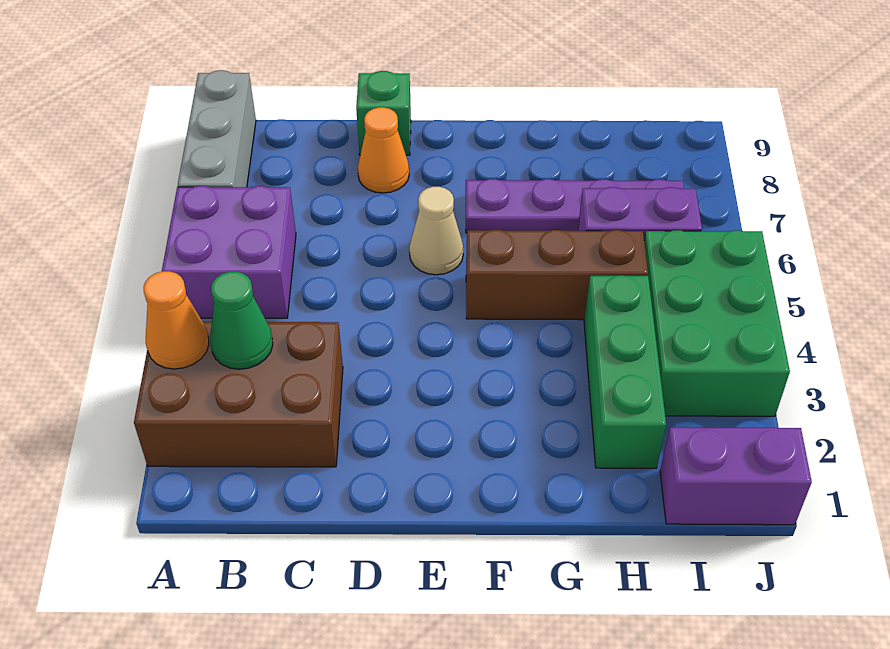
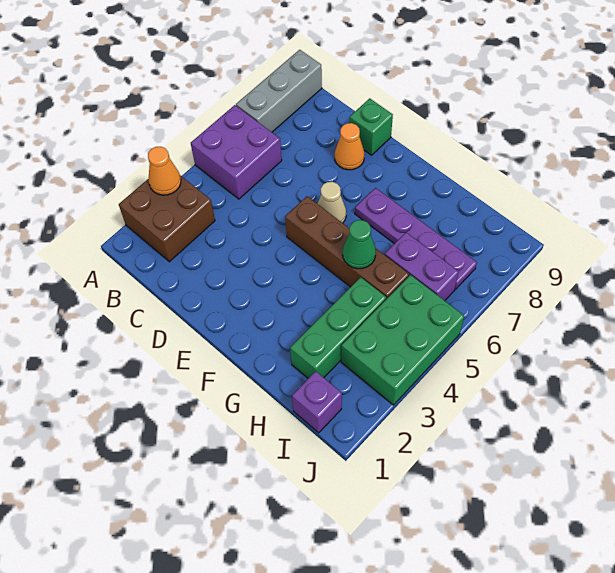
brown 2x3 brick [134,322,343,467] -> brown 2x2 brick [119,175,215,262]
green 1x1 cone [210,272,273,369] -> green 1x1 cone moved to [343,220,376,269]
brown 1x3 brick [466,230,648,320] -> brown 1x4 brick [285,196,409,299]
purple 1x2 brick [660,427,812,525] -> purple 1x1 brick [292,371,342,433]

